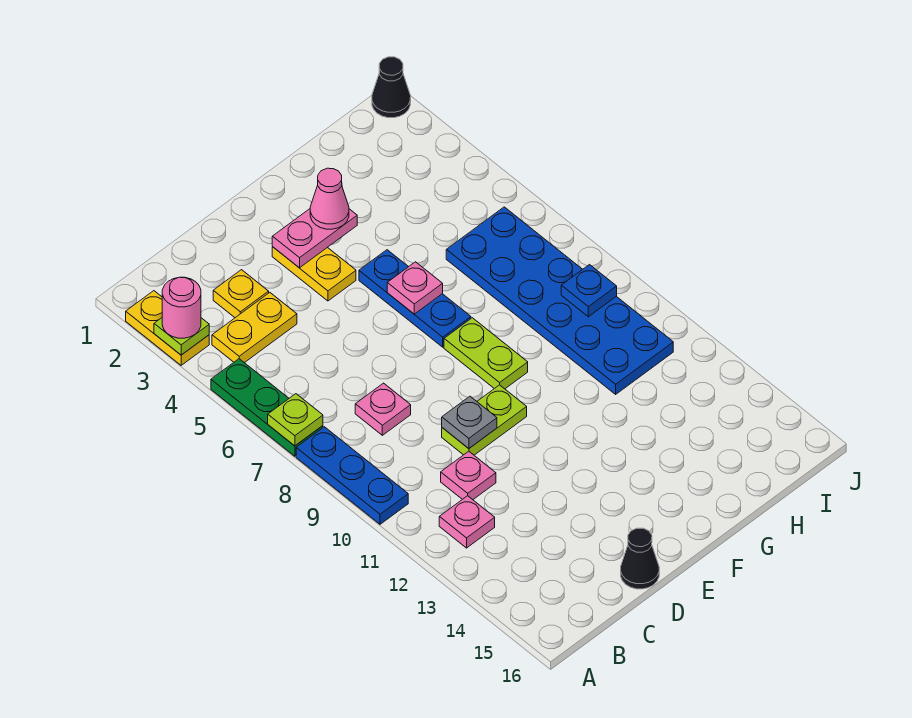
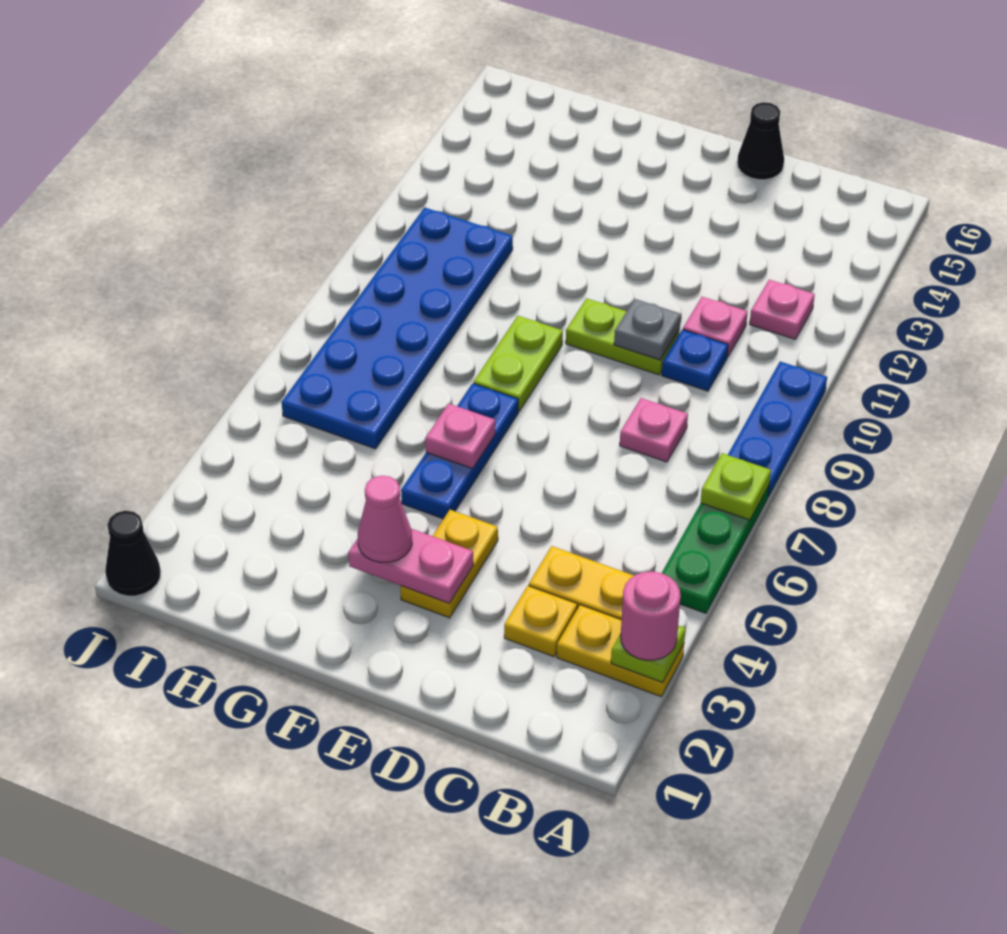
yellow 1x2 plate [126,291,209,365] -> yellow 1x2 plate turned to [557,605,684,697]
blue 1x1 plate [561,265,617,317] -> blue 1x1 plate moved to [662,330,728,391]

